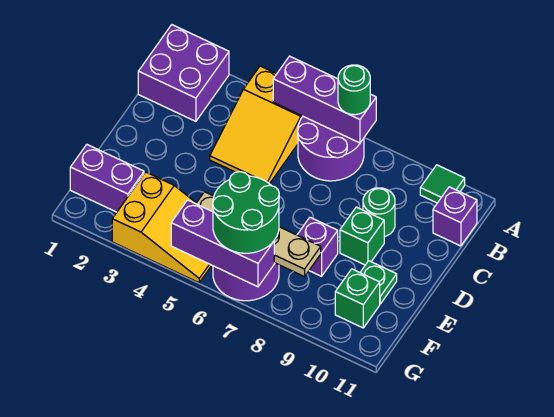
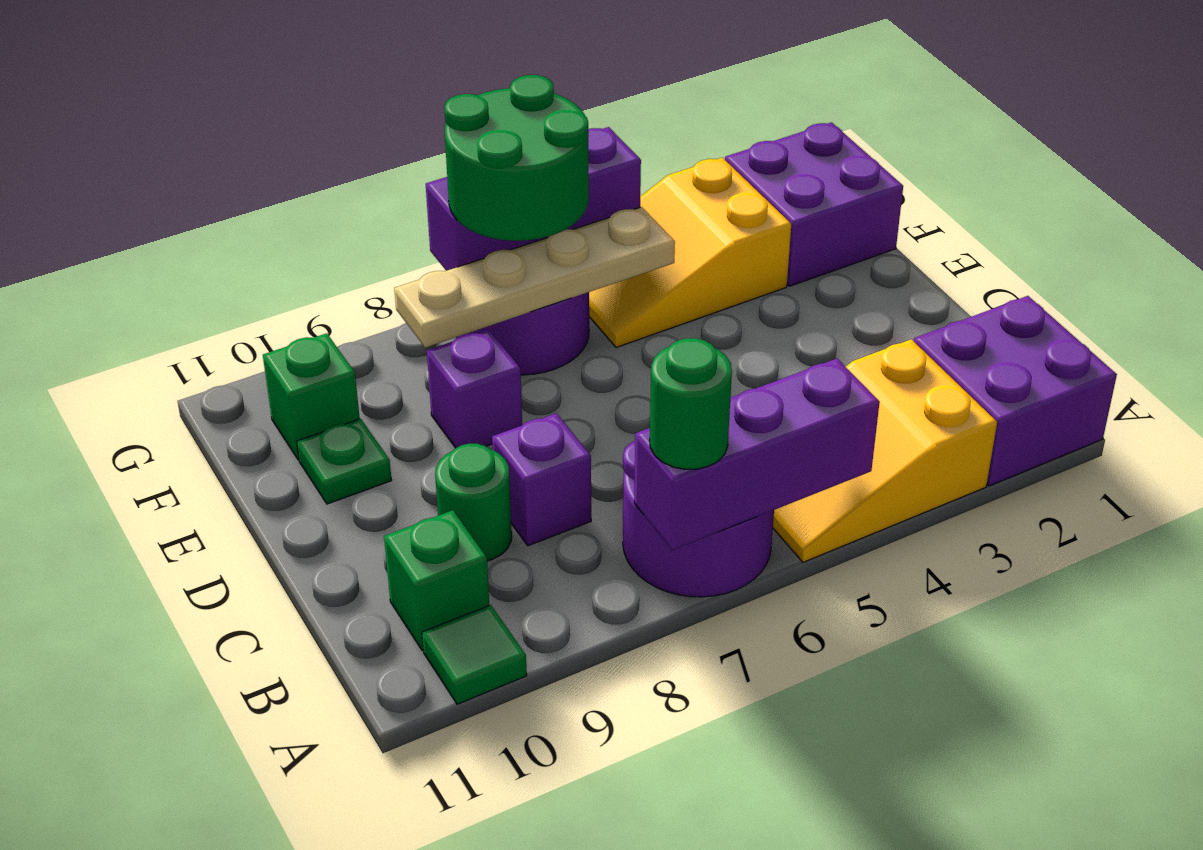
yellow 2x3 slope [210,66,303,184] -> yellow 2x3 slope turned to [773,339,997,562]
purple 1x1 brick [433,187,477,246] -> purple 1x1 brick moved to [492,413,591,546]
green 1x1 brick [340,207,384,265] -> green 1x1 brick moved to [384,510,489,651]
purple 1x2 brick [70,145,144,212] -> purple 2x2 brick [725,122,903,286]

